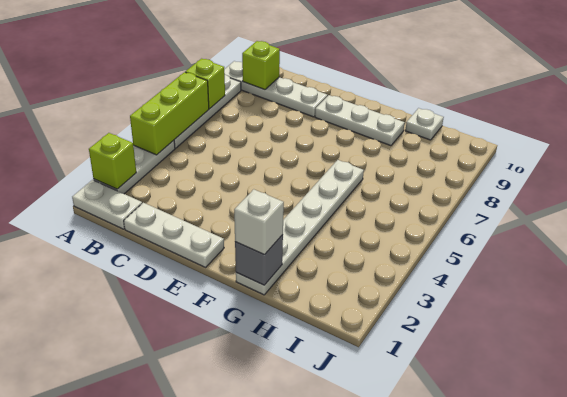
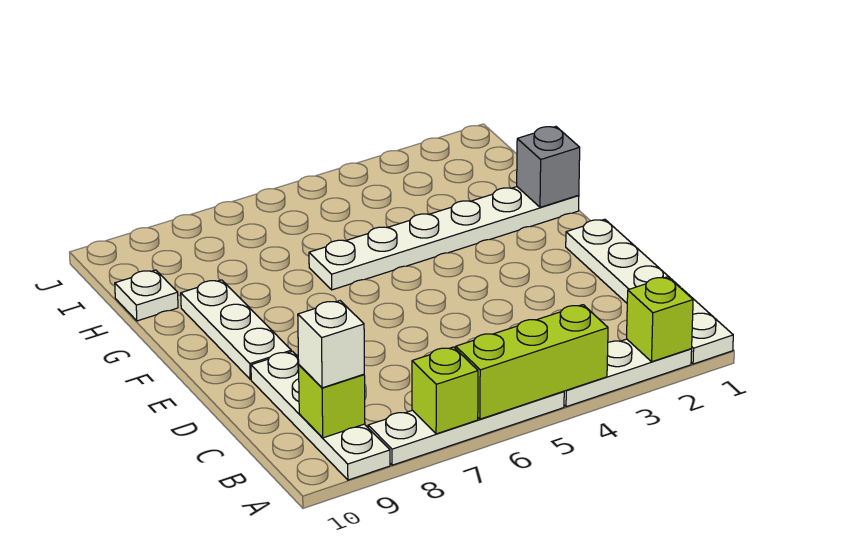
white 1x1 brick [234,189,284,255] -> white 1x1 brick moved to [298,301,364,388]

